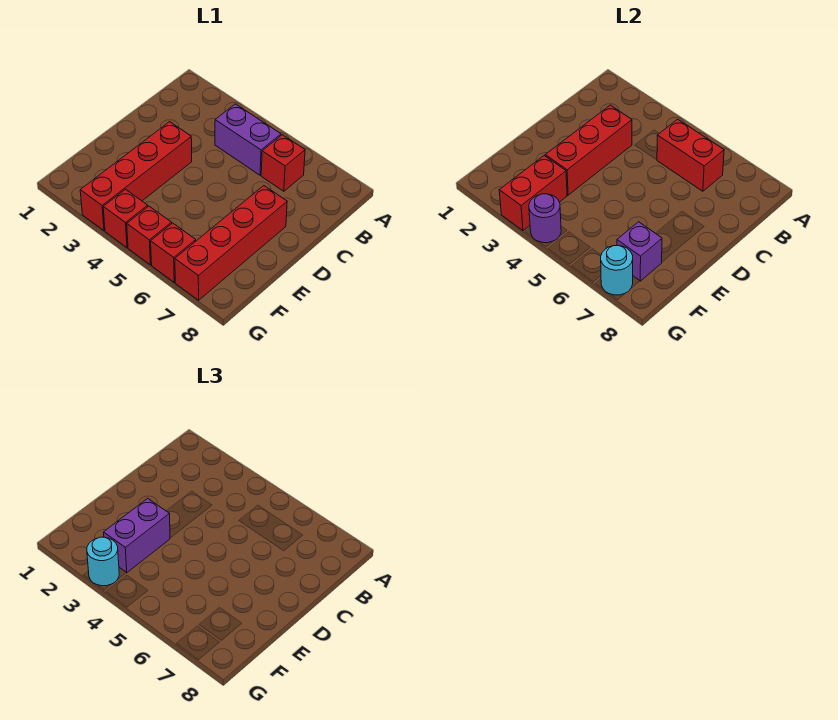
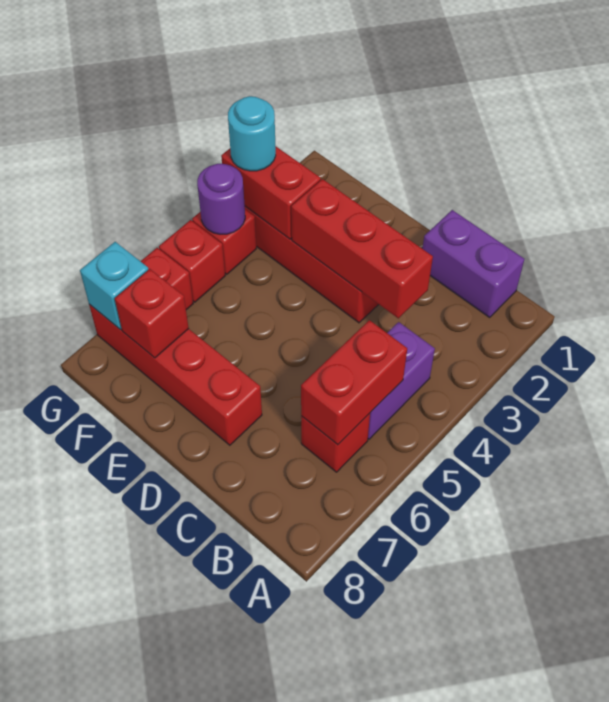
purple 1x2 brick [104,498,170,573] -> purple 1x2 brick moved to [422,210,524,317]
purple 1x1 brick [617,222,662,281] -> red 1x1 brick [115,269,189,358]
cyan 1x1 round brick [601,246,633,295] -> cyan 1x1 brick [80,242,148,330]

